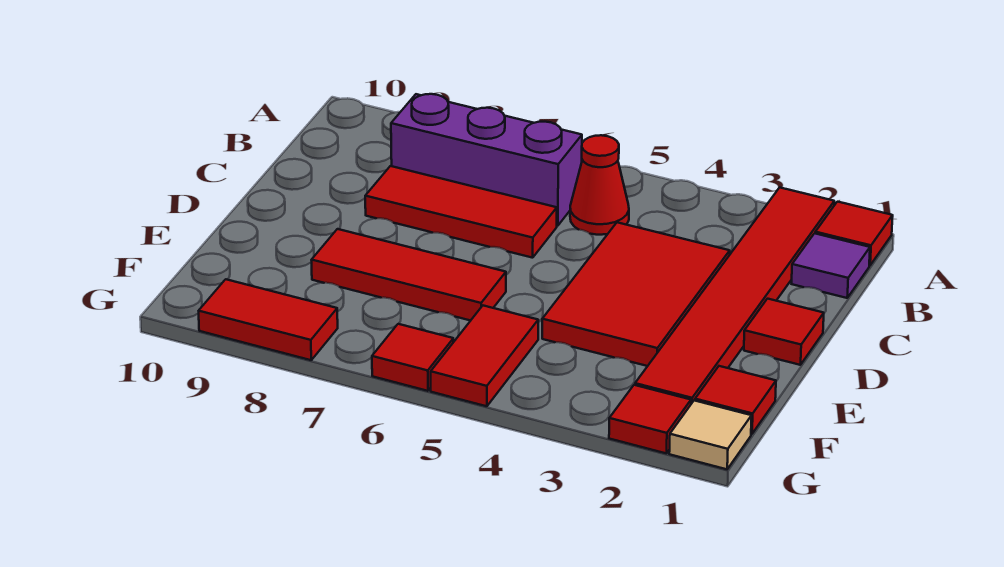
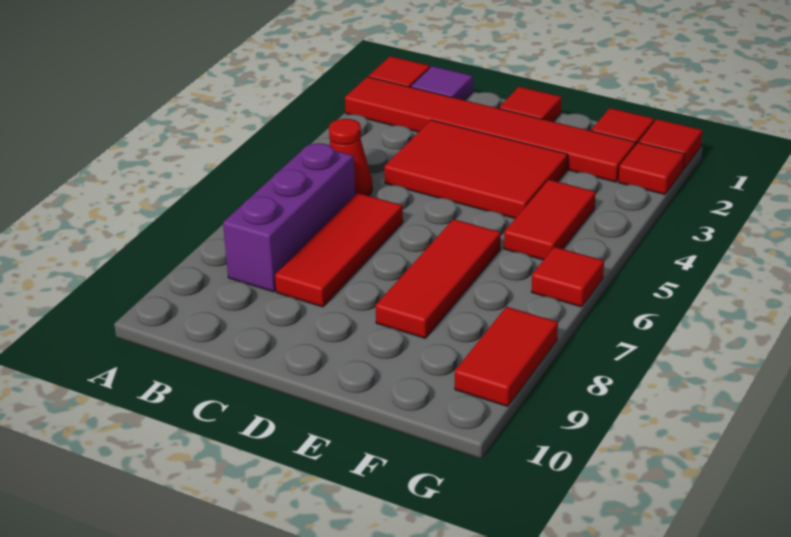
red 1x2 tile [431,306,538,406] -> red 1x2 tile turned to [504,180,596,260]
tan 1x1 tile [669,401,752,469] -> red 1x1 tile [639,119,702,170]

